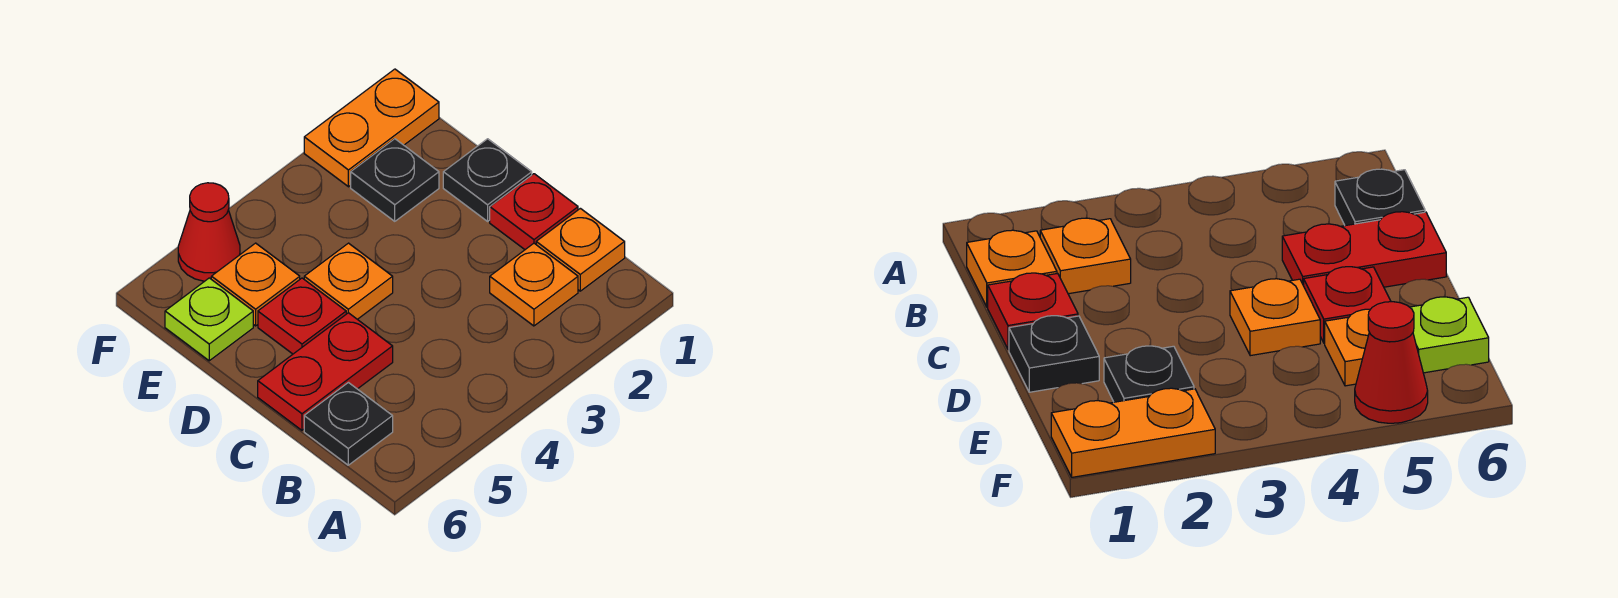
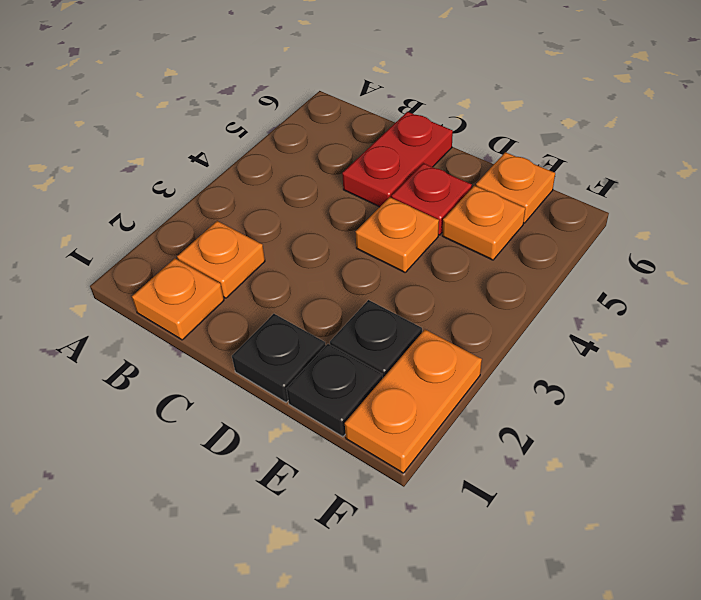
black 1x1 plate [304,383,393,465] -> black 1x1 plate moved to [287,344,383,437]
red 1x1 plate [490,174,578,249] -> none
lime 1x1 plate [165,278,253,361] -> orange 1x1 plate [476,152,555,223]
red 1x1 cone [178,183,240,281] -> none

